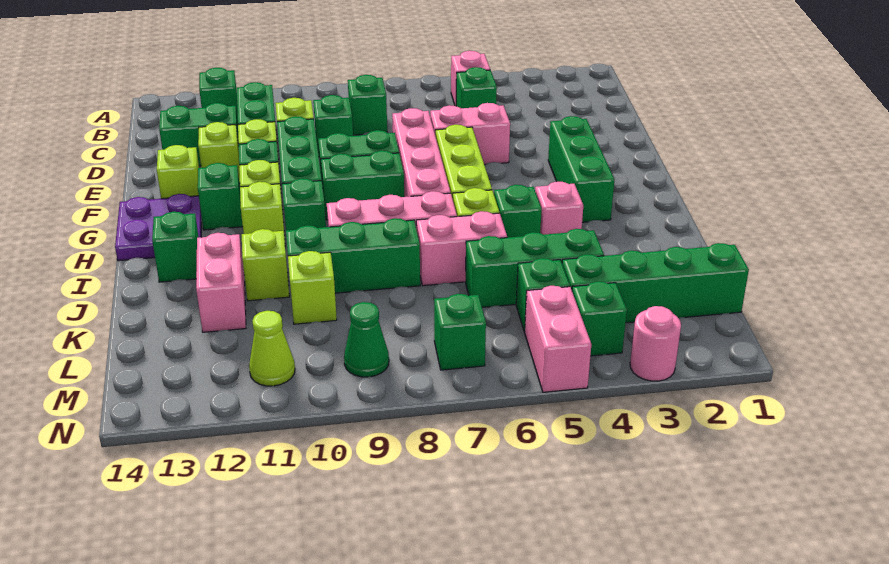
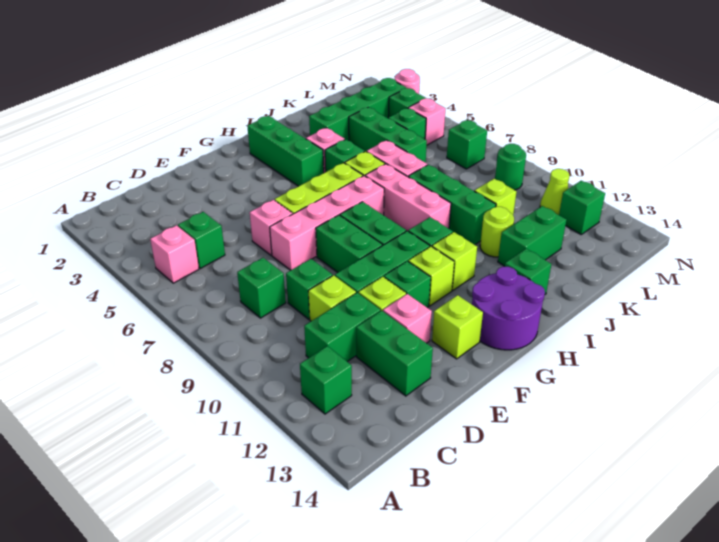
pink 1x2 brick [430,103,510,165] -> pink 1x1 brick [250,200,293,255]
lime 1x1 brick [198,122,240,183] -> pink 1x1 brick [383,294,432,343]
green 1x3 brick [548,116,614,222] -> green 1x3 brick turned to [247,116,324,186]
green 1x1 brick [198,163,243,230] -> green 1x1 brick moved to [559,181,605,234]
purple 2x2 plate [115,194,201,261] -> purple 2x2 round brick [472,267,545,350]
lime 1x1 brick [242,229,289,301] -> lime 1x1 round brick [480,207,514,257]
pink 1x2 brick [196,233,246,332] -> green 1x2 brick [498,206,566,266]
green 1x4 brick [562,243,749,323] -> green 1x4 brick turned to [309,78,406,141]
pink 1x2 brick [525,286,591,392] -> pink 1x1 brick [408,98,445,145]
green 1x1 cone [344,302,389,377] -> green 1x1 round brick [495,144,526,190]

